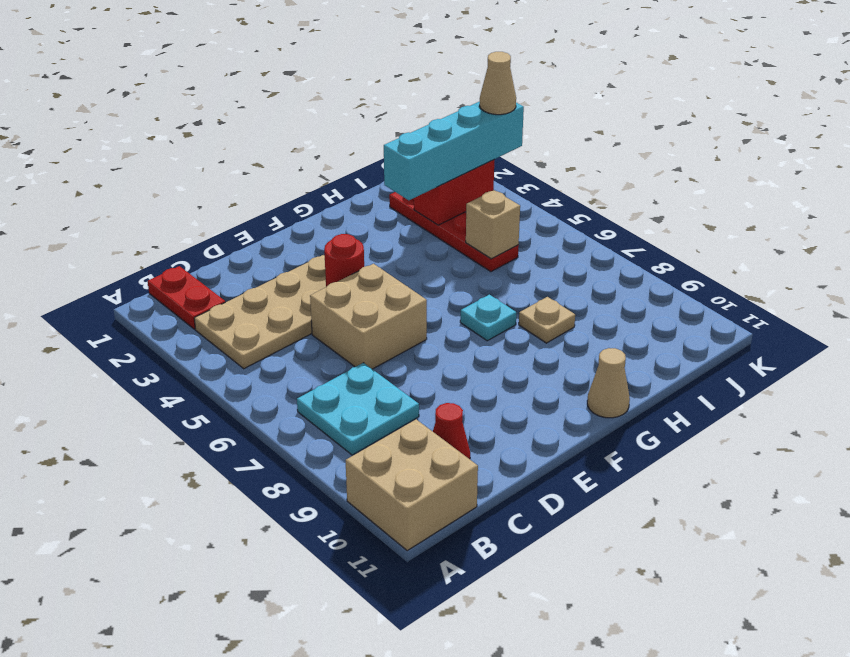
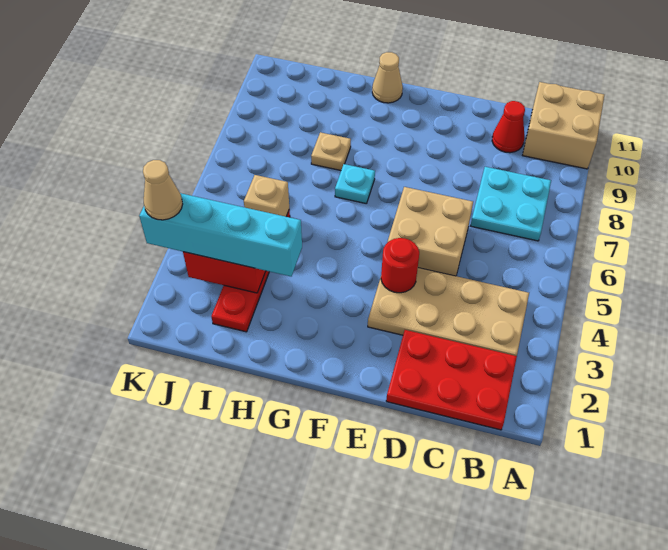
red 1x2 plate [148,266,225,329] -> red 2x3 plate [386,330,517,430]

